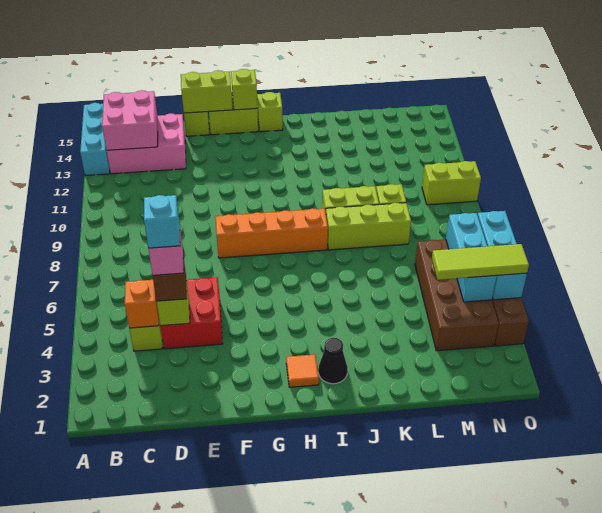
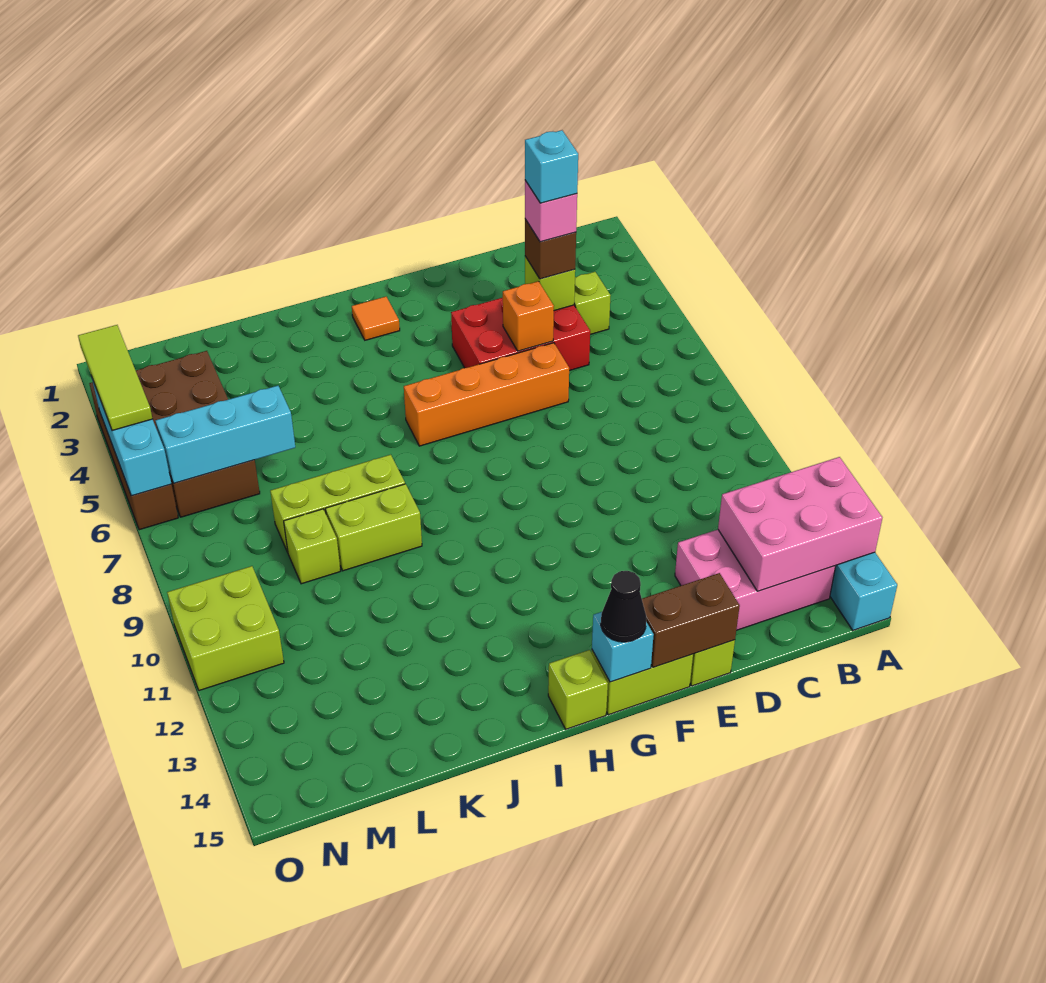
pink 2x2 brick [102,90,158,150] -> pink 2x3 brick [718,457,882,591]
orange 1x1 brick [125,280,159,328] -> orange 1x1 brick moved to [503,281,554,351]
red 2x2 brick [160,277,223,349] -> red 2x3 brick [451,298,590,371]
lime 1x2 brick [181,70,233,113] -> brown 1x2 brick [642,573,740,667]
orange 1x4 brick [215,208,328,258] -> orange 1x4 brick moved to [404,343,569,446]
lime 1x1 brick [231,69,257,110] -> cyan 1x1 brick [592,612,654,682]
black 1x1 cone [318,338,348,384] -> black 1x1 cone moved to [601,571,646,642]
lime 1x3 tile [432,244,529,280] -> lime 1x3 tile turned to [78,325,152,431]
cyan 1x3 brick [446,213,497,302] -> cyan 1x3 brick turned to [155,386,295,483]
lime 1x2 brick [422,161,481,205] -> lime 2x2 brick [167,566,284,690]

